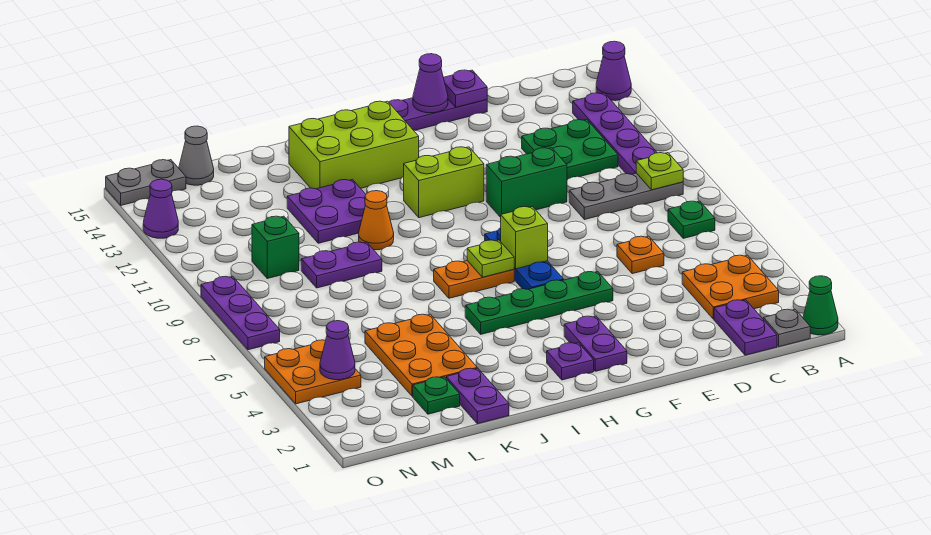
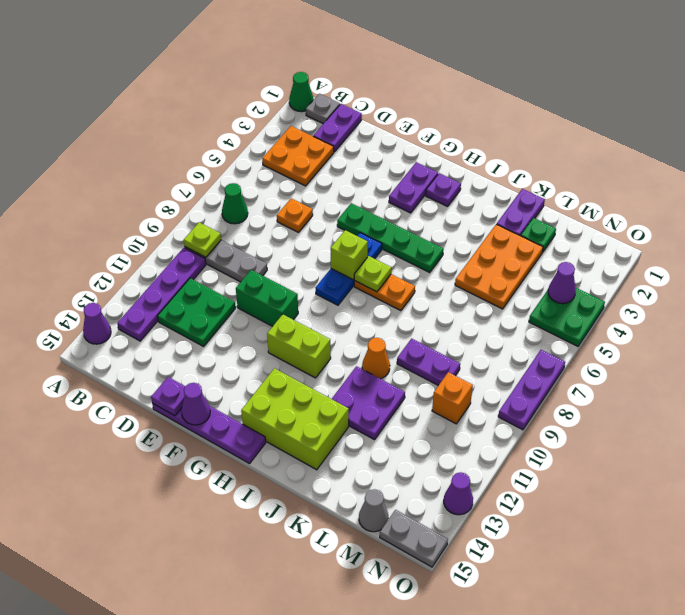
green 1x1 plate [668,201,715,238] -> green 1x1 cone [222,183,248,224]
green 1x1 brick [252,216,299,278] -> orange 1x1 brick [432,372,473,424]
orange 2x2 plate [265,340,361,404] -> green 2x2 plate [529,288,605,346]

